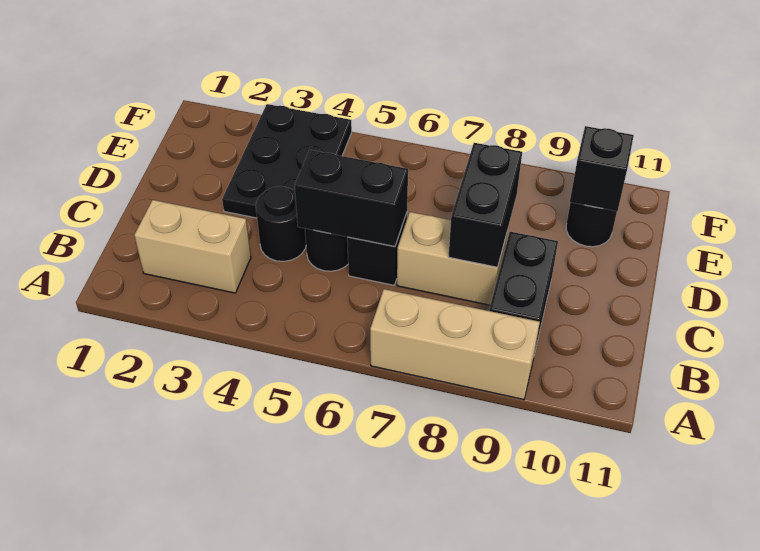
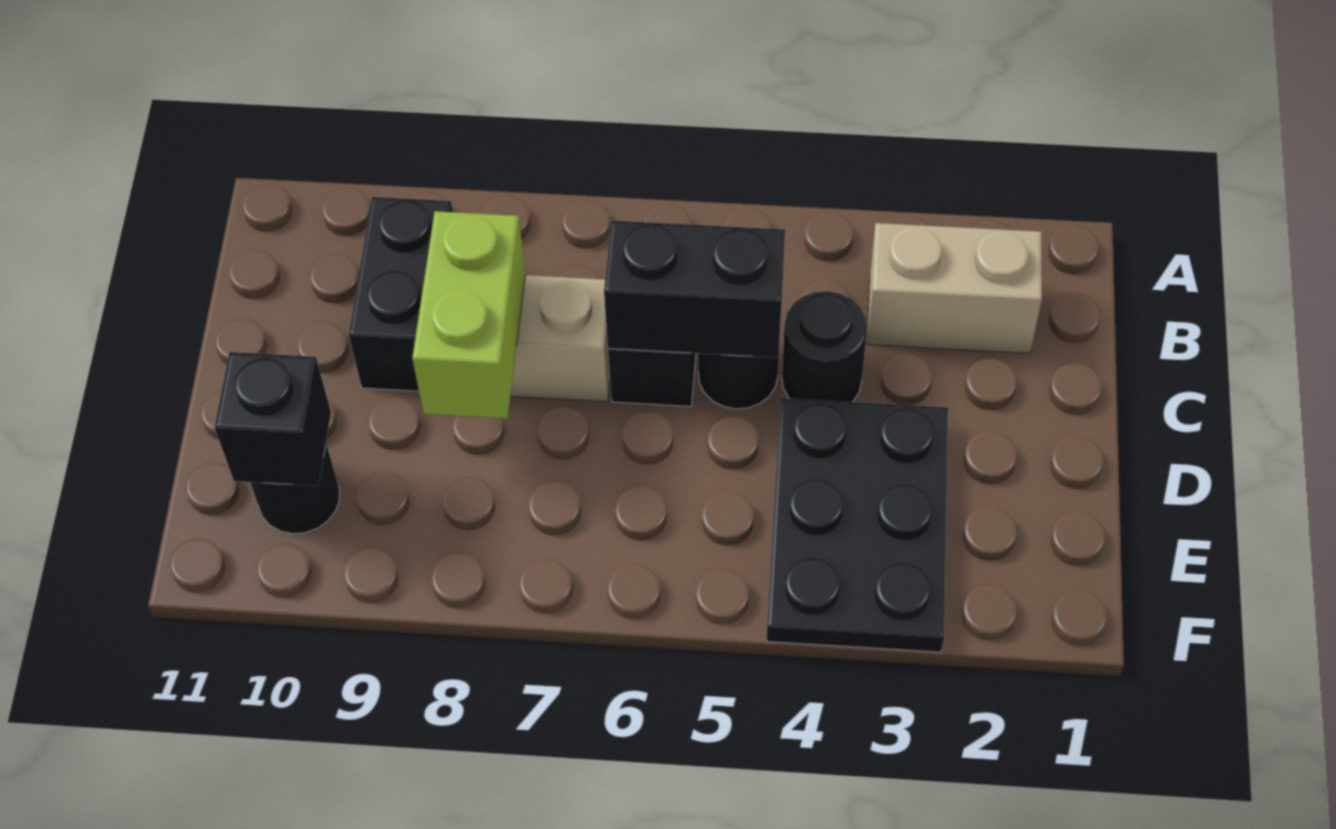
tan 1x3 brick [370,289,540,400] -> none
black 1x2 brick [449,143,522,267] -> lime 1x2 brick [412,211,526,418]

